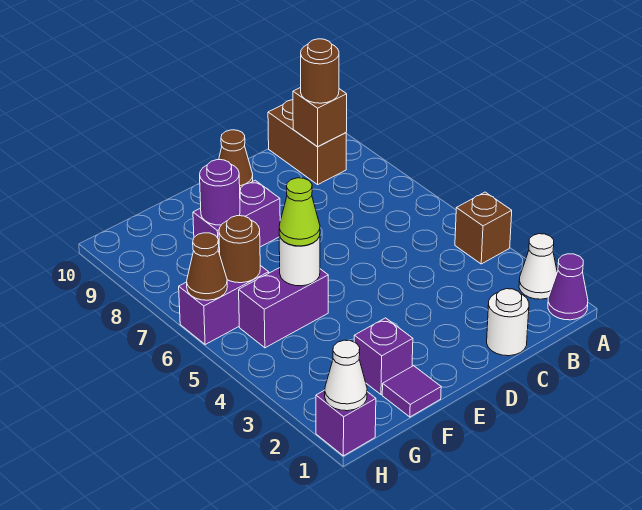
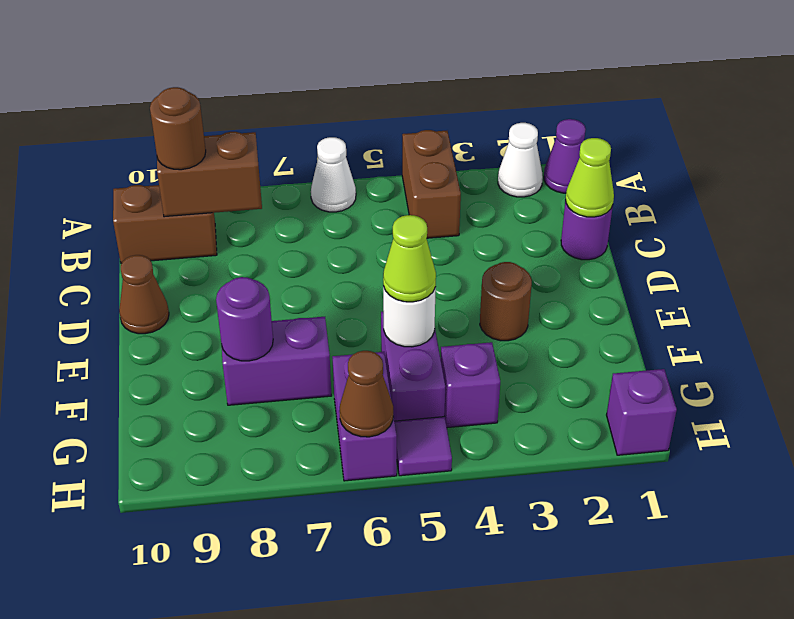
brown 1x1 brick [455,192,512,264] -> brown 1x2 brick [402,130,461,238]
brown 1x1 brick [293,87,347,147] -> brown 1x2 brick [157,132,262,217]
white 1x1 round brick [487,289,529,356] -> purple 1x1 round brick [561,199,613,260]
none -> lime 1x1 cone [566,138,614,217]
purple 1x2 brick [193,180,280,254] -> purple 1x2 brick turned to [222,317,331,405]
purple 1x1 tile [382,366,441,417] -> purple 1x1 tile moved to [395,416,452,476]
purple 1x1 brick [354,318,413,395] -> purple 1x1 brick moved to [441,342,500,428]
brown 1x1 round brick [219,216,260,283] -> brown 1x1 round brick moved to [480,262,532,341]
white 1x1 cone [325,340,367,411] -> white 1x1 cone moved to [311,137,356,212]

